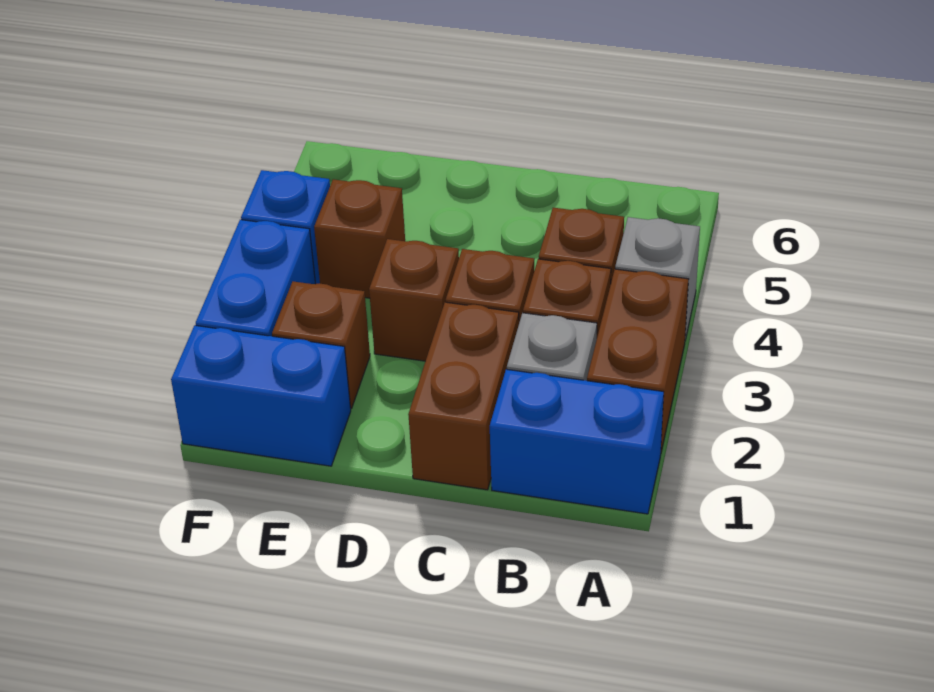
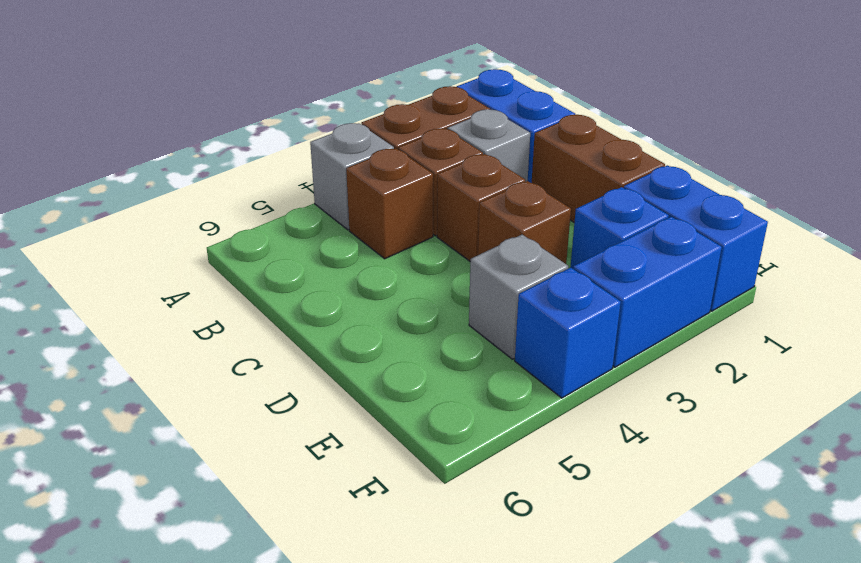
brown 1x2 brick [408,302,519,490] -> brown 1x2 brick turned to [532,115,665,222]
brown 1x1 brick [272,281,370,408] -> blue 1x1 brick [571,187,669,269]
brown 1x1 brick [314,179,405,298] -> grey 1x1 brick [469,235,568,359]

